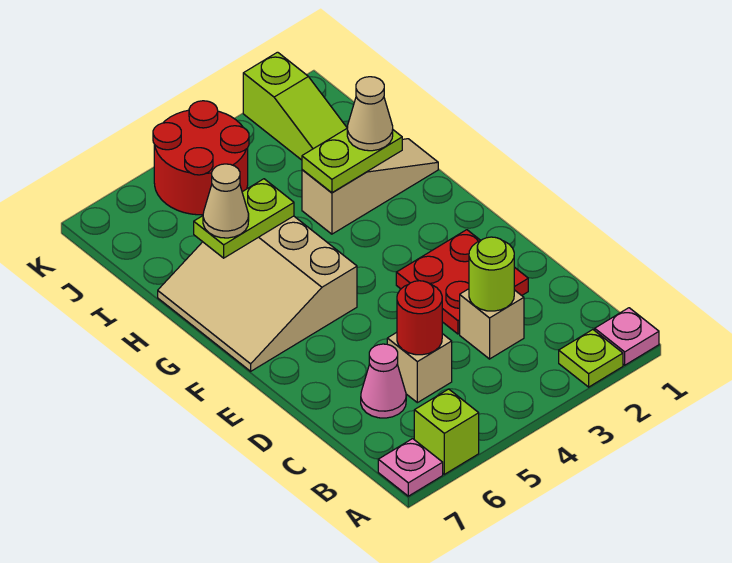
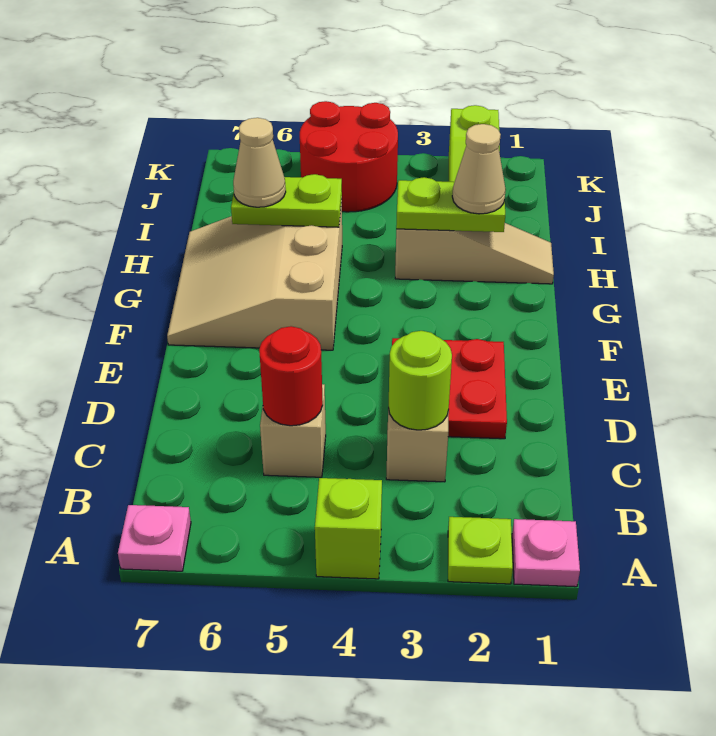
lime 1x1 brick [414,389,479,474] -> lime 1x1 brick moved to [315,478,382,579]
pink 1x1 cone [361,344,406,418] -> none

